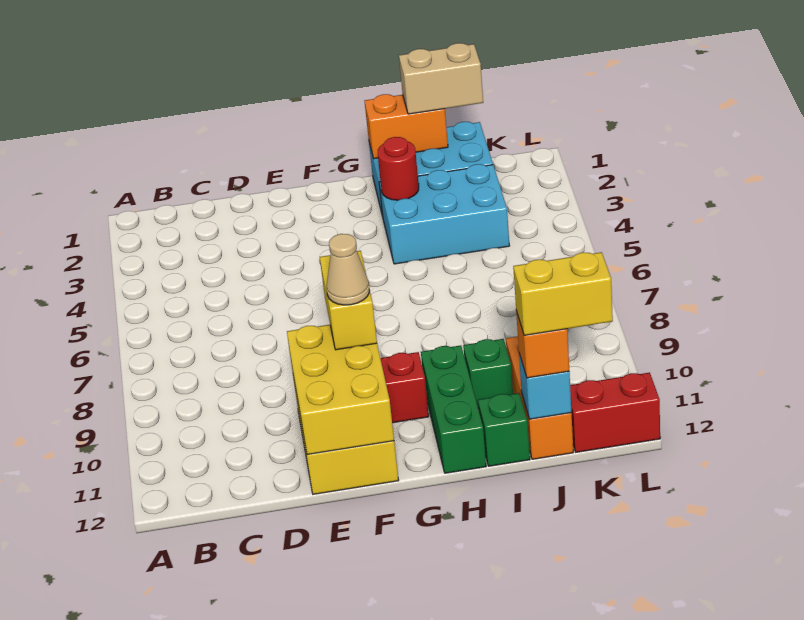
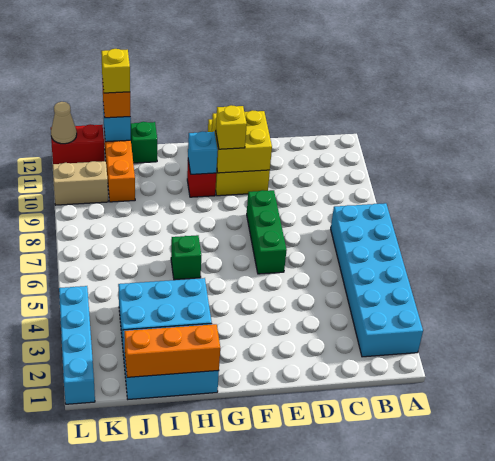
none -> cyan 2x6 brick [331,203,423,357]
yellow 2x3 brick [287,325,394,455] -> yellow 2x2 brick [212,110,272,173]
yellow 1x2 brick [320,251,377,350] -> yellow 1x1 brick [216,105,247,149]
tan 1x1 cone [327,234,369,305] -> tan 1x1 cone moved to [51,102,77,144]
none -> cyan 1x1 brick [188,131,218,174]
orange 1x2 brick [365,94,448,159] -> orange 1x3 brick [124,324,220,377]
red 1x1 round brick [378,137,419,200] -> none
green 1x3 brick [421,345,486,473] -> green 1x3 brick moved to [247,190,287,274]
tan 1x2 brick [399,43,483,114] -> tan 1x2 brick moved to [53,161,108,205]
green 1x1 brick [463,339,513,409] -> green 1x1 brick moved to [171,235,201,280]
yellow 1x2 brick [513,252,613,335] -> yellow 1x1 brick [101,49,130,93]
none -> cyan 1x4 brick [59,286,95,404]

